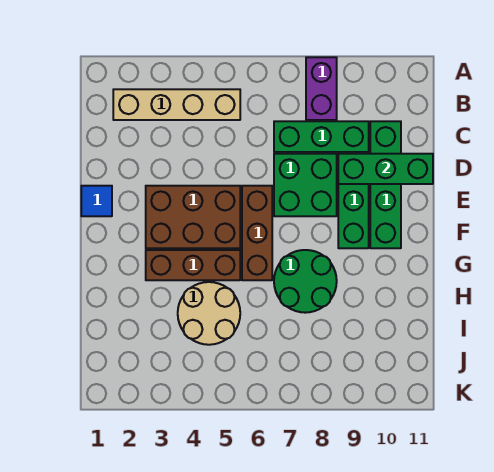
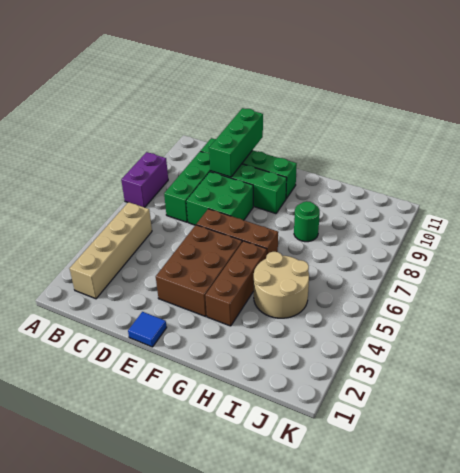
purple 1x2 brick [306,57,337,120] -> purple 1x2 brick turned to [121,152,168,207]
green 2x2 round brick [274,250,337,313] -> green 1x1 round brick [294,201,320,242]

